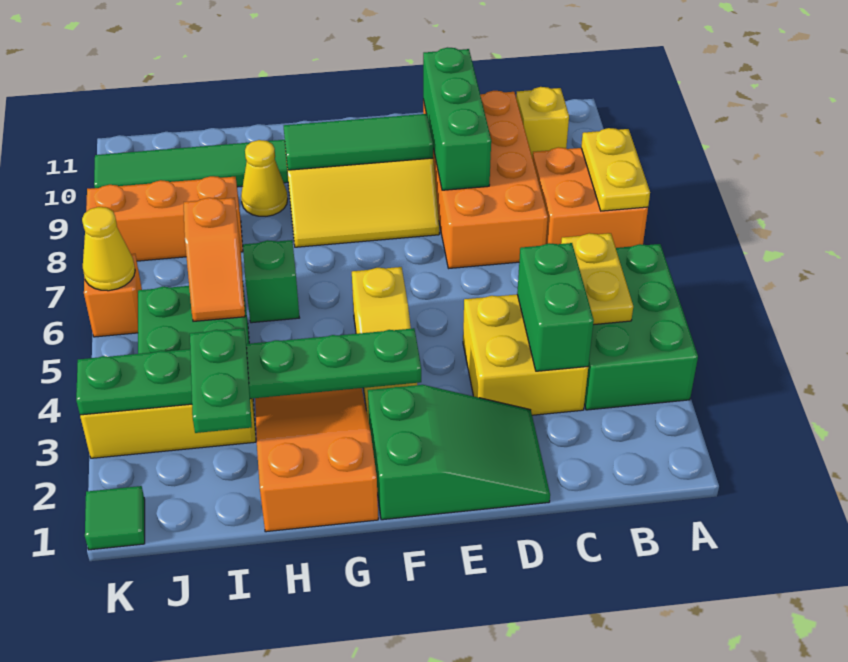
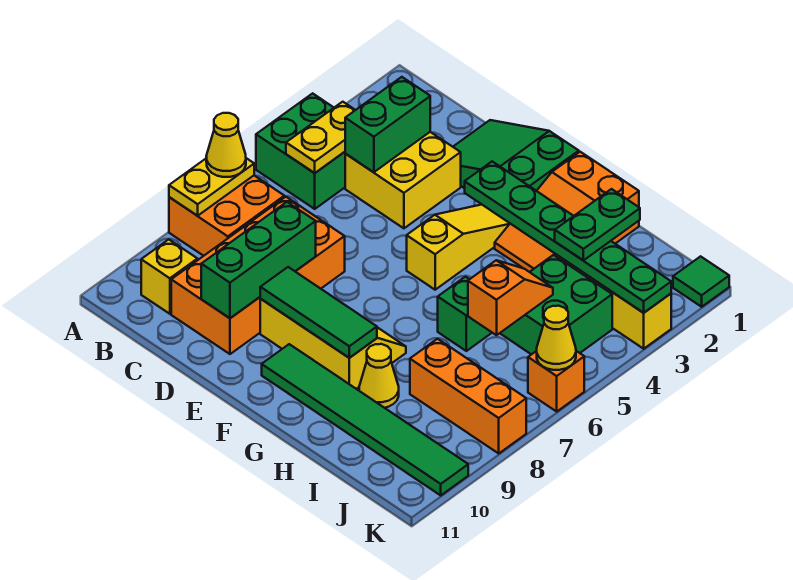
green 2x3 brick [584,244,698,410] -> green 2x2 brick [256,93,345,209]
none -> yellow 1x1 cone [206,113,246,177]

